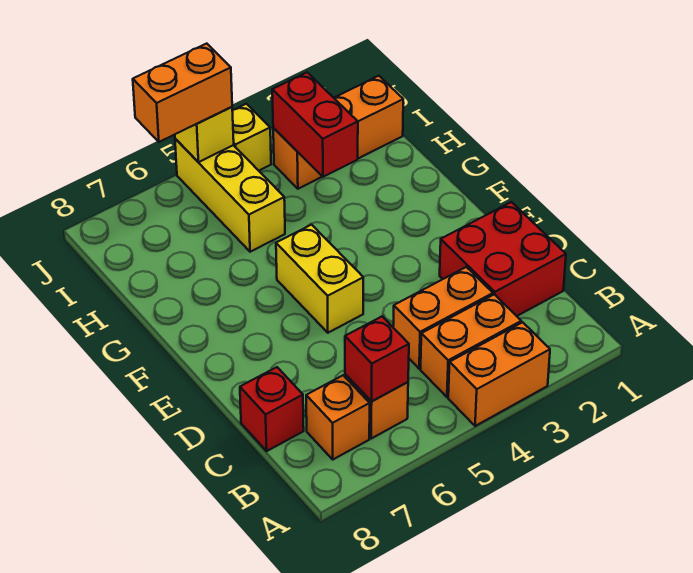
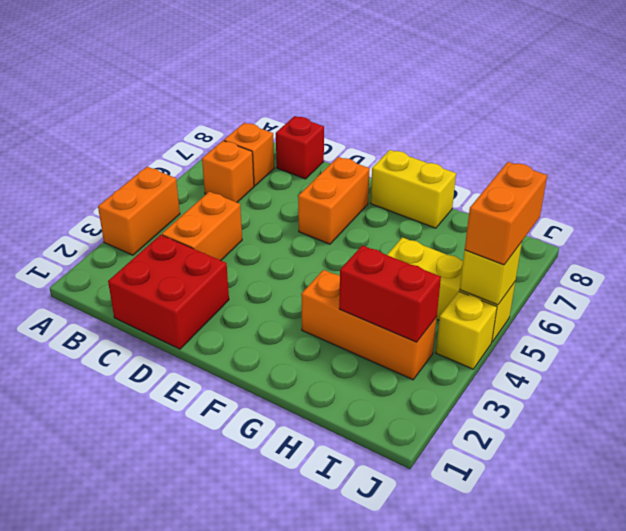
orange 1x2 brick [421,294,521,397] -> orange 1x2 brick moved to [298,157,370,244]
red 1x1 brick [345,317,409,401] -> none
yellow 1x2 brick [276,225,363,333] -> yellow 1x2 brick moved to [371,150,456,228]
orange 1x3 brick [273,76,403,189] -> orange 1x3 brick turned to [301,270,437,380]

